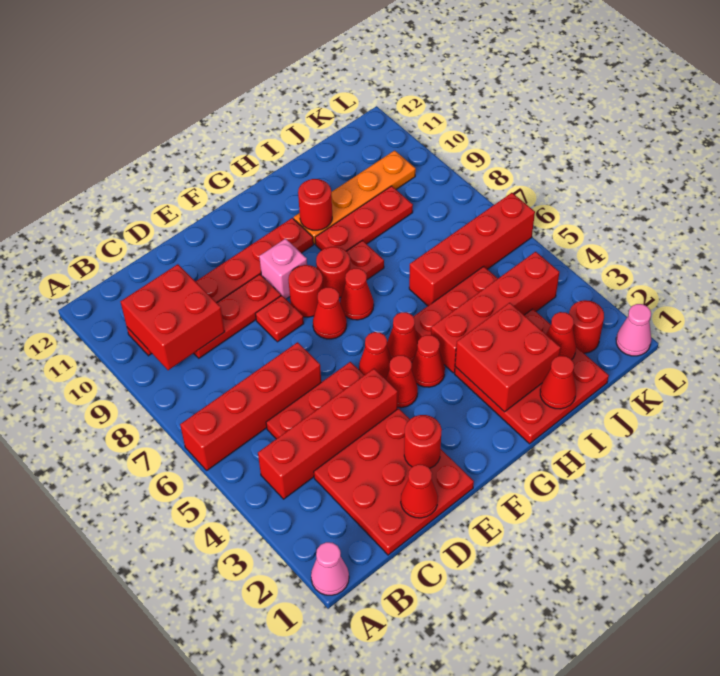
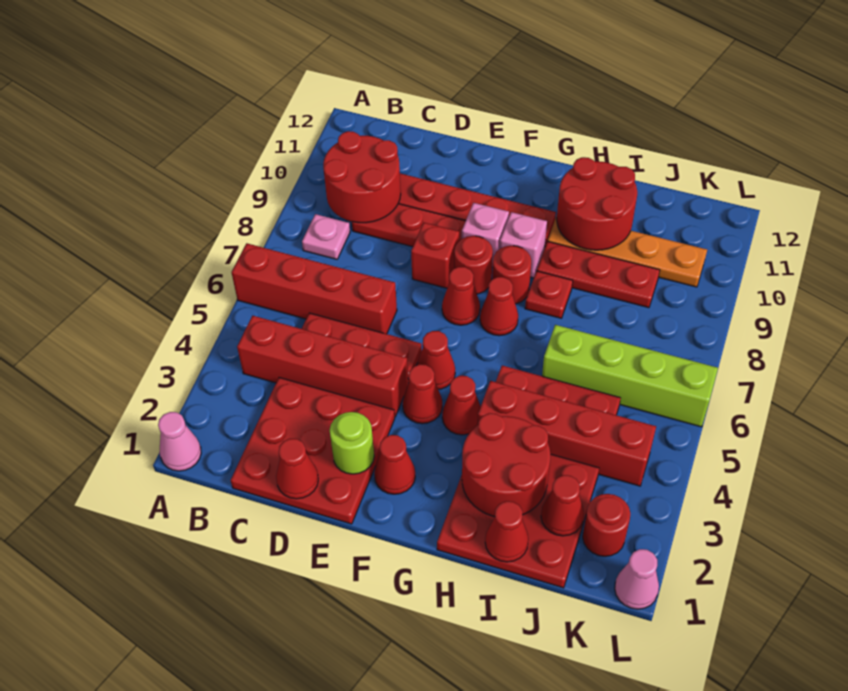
none -> pink 1x1 plate [302,214,350,259]
red 2x2 brick [120,264,225,370] -> red 2x2 round brick [323,131,401,223]
red 1x1 round brick [404,415,442,468] -> lime 1x1 round brick [330,412,374,474]
red 1x1 plate [255,295,304,342] -> red 1x1 brick [411,223,459,288]
red 1x1 cone [387,312,419,362] -> red 1x1 cone moved to [374,435,415,494]
none -> pink 1x1 brick [500,212,547,278]
red 2x2 brick [455,303,561,412] -> red 2x2 round brick [462,413,550,517]
red 1x1 round brick [298,179,332,230] -> red 2x2 round brick [557,157,637,250]
red 1x4 brick [409,193,535,306] -> lime 1x4 brick [542,325,718,427]

